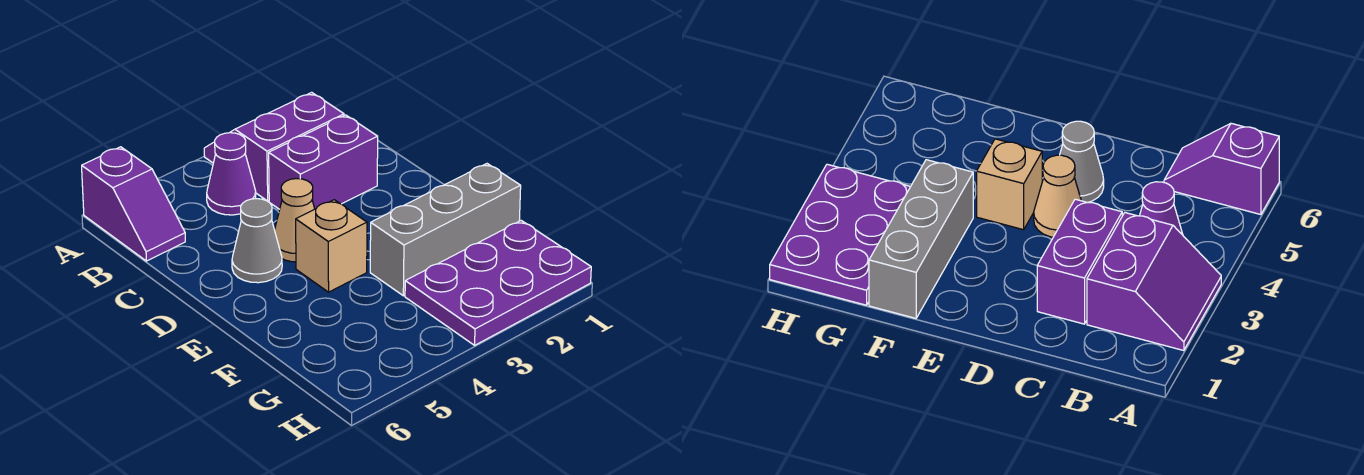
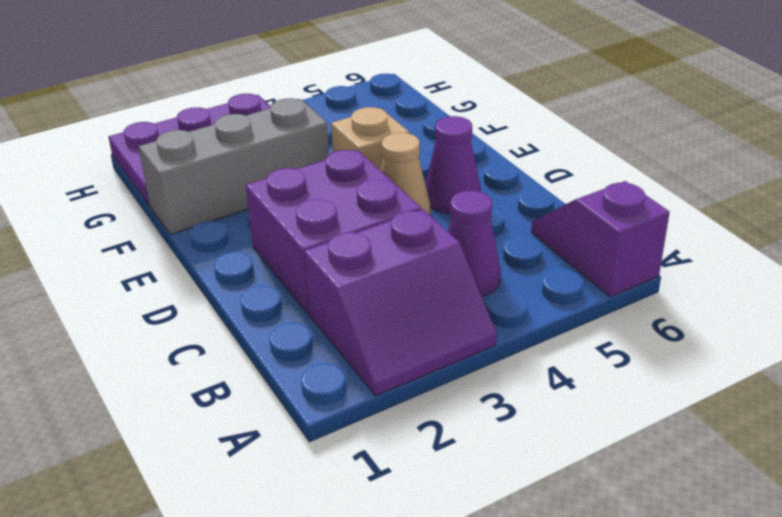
purple 1x2 brick [269,115,378,209] -> purple 2x2 brick [246,150,421,314]
grey 1x1 cone [232,199,282,283] -> purple 1x1 cone [425,116,481,213]

